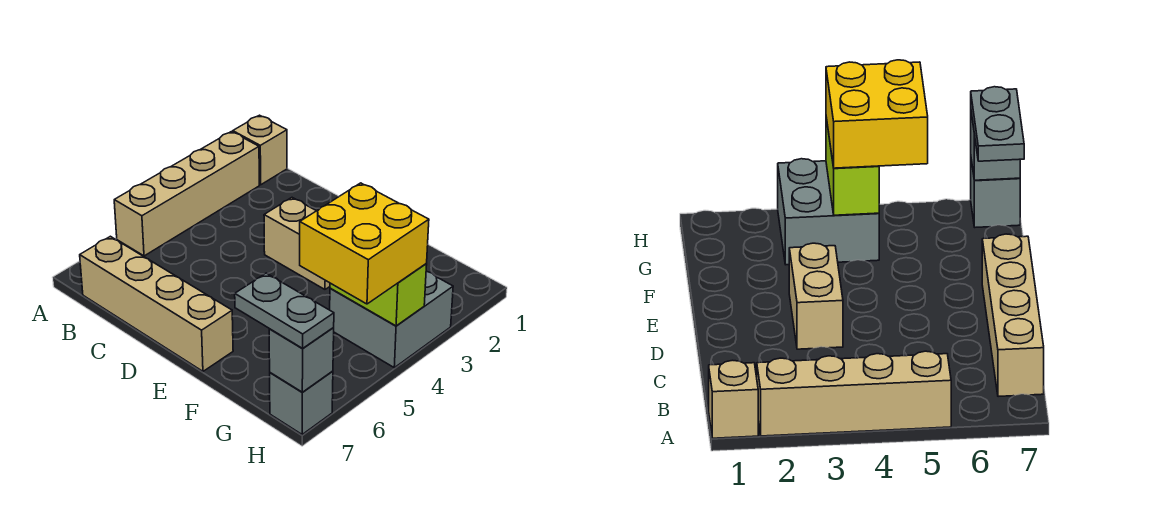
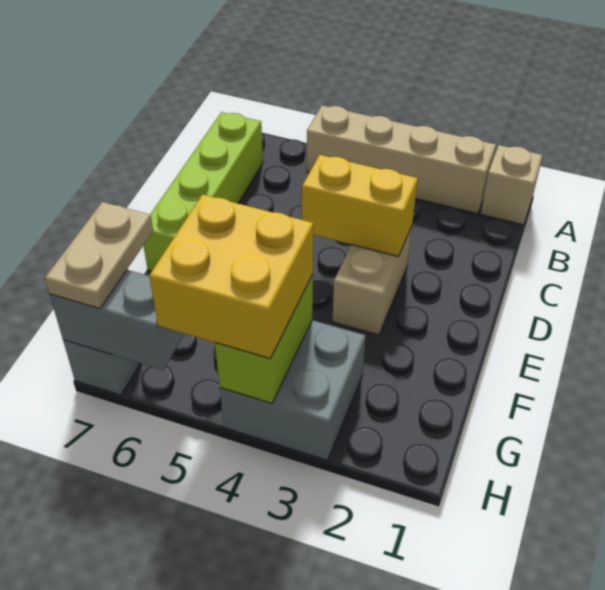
tan 1x4 brick [80,236,233,371] -> lime 1x4 brick [143,112,263,271]
none -> yellow 1x2 brick [302,155,418,257]
grey 1x2 plate [235,273,334,349] -> tan 1x2 plate [45,202,153,309]
grey 1x1 brick [269,328,334,392] -> grey 1x2 brick [50,270,185,370]

